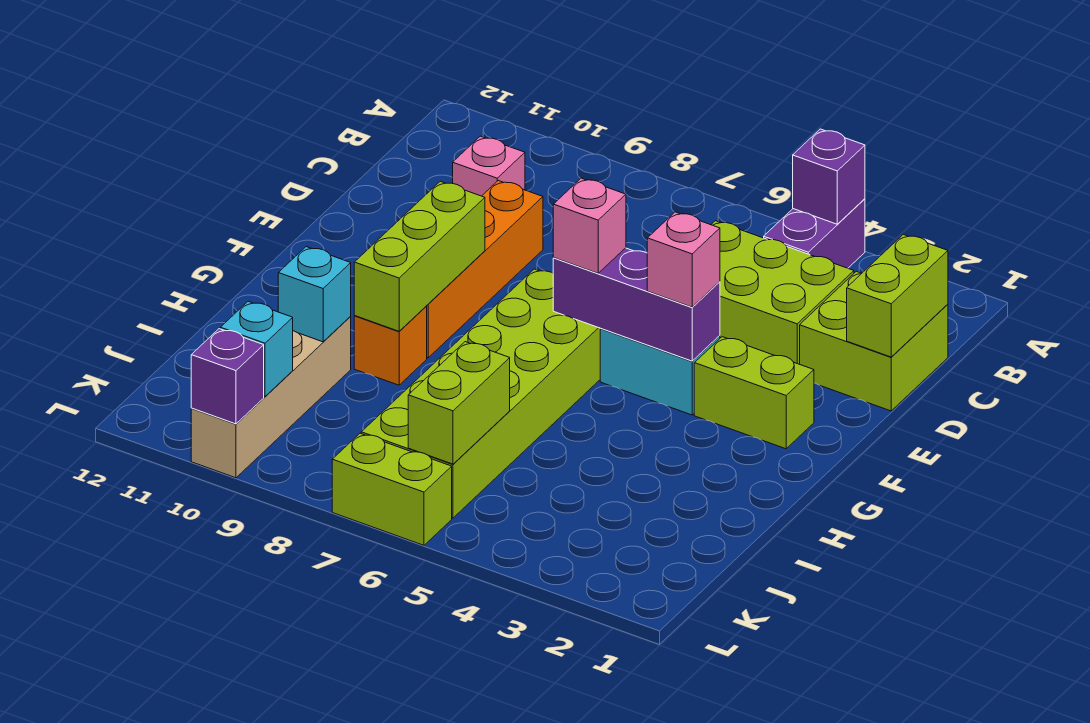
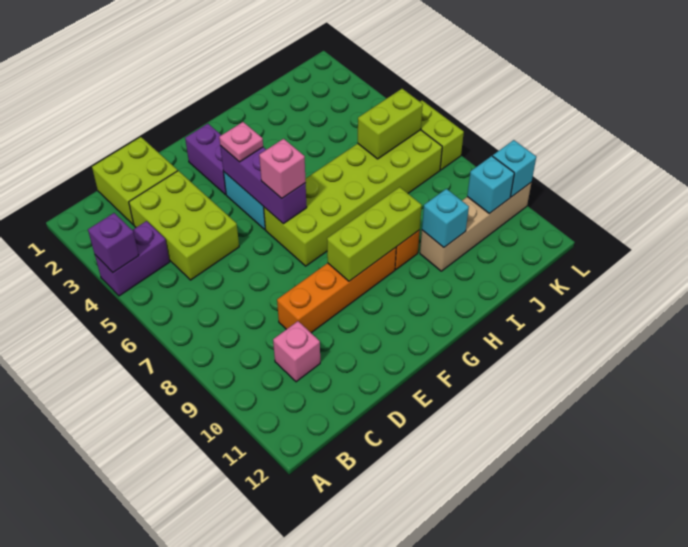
lime 1x2 brick [847,235,948,357] -> none
lime 1x2 brick [694,337,814,449] -> purple 1x2 brick [185,124,226,194]
pink 1x1 brick [647,212,720,307] -> pink 1x1 plate [219,122,263,162]
purple 1x1 brick [191,329,264,424] -> cyan 1x1 brick [493,140,536,197]

